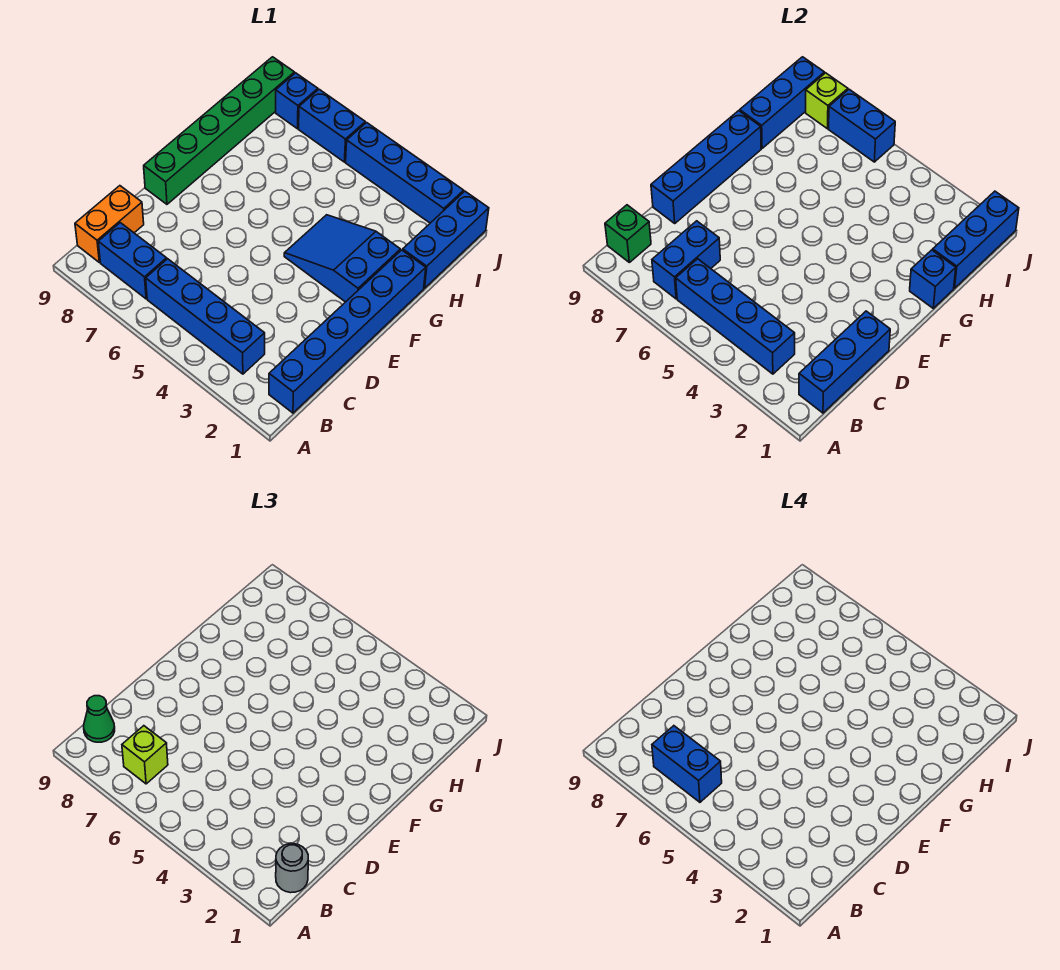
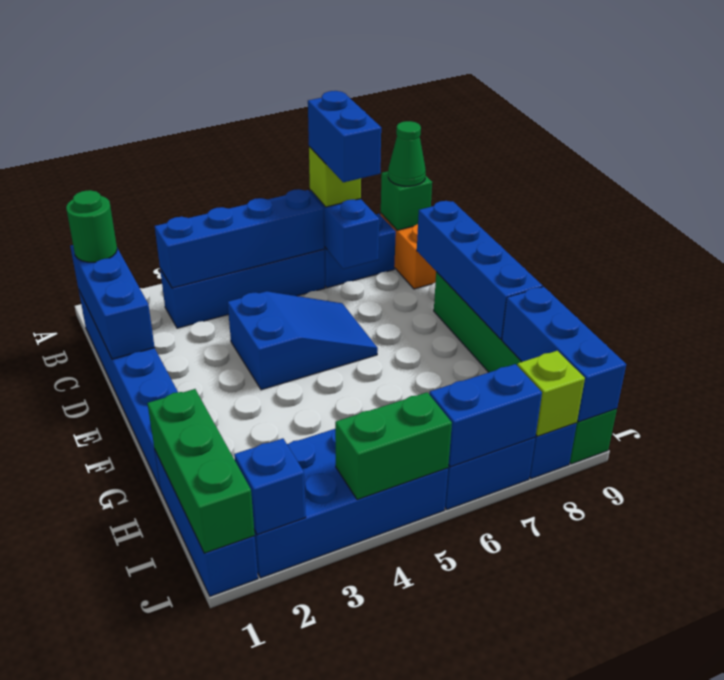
grey 1x1 round brick [276,844,308,893] -> green 1x1 round brick [66,190,117,262]
blue 1x2 brick [652,726,722,802] -> blue 1x2 brick turned to [308,91,381,182]
blue 2x3 slope [284,215,400,302] -> blue 2x3 slope moved to [228,291,378,390]
blue 1x1 brick [910,250,956,308] -> blue 1x1 brick moved to [234,438,306,535]
blue 1x3 brick [933,191,1019,288] -> green 1x3 brick [147,389,255,553]
blue 1x4 brick [346,123,464,223] -> blue 2x4 brick [254,429,448,578]
none -> green 1x2 brick [335,392,452,500]

